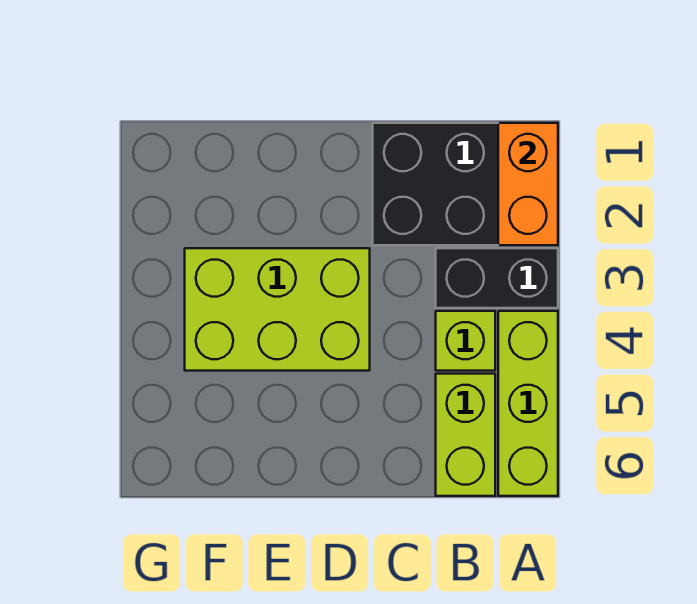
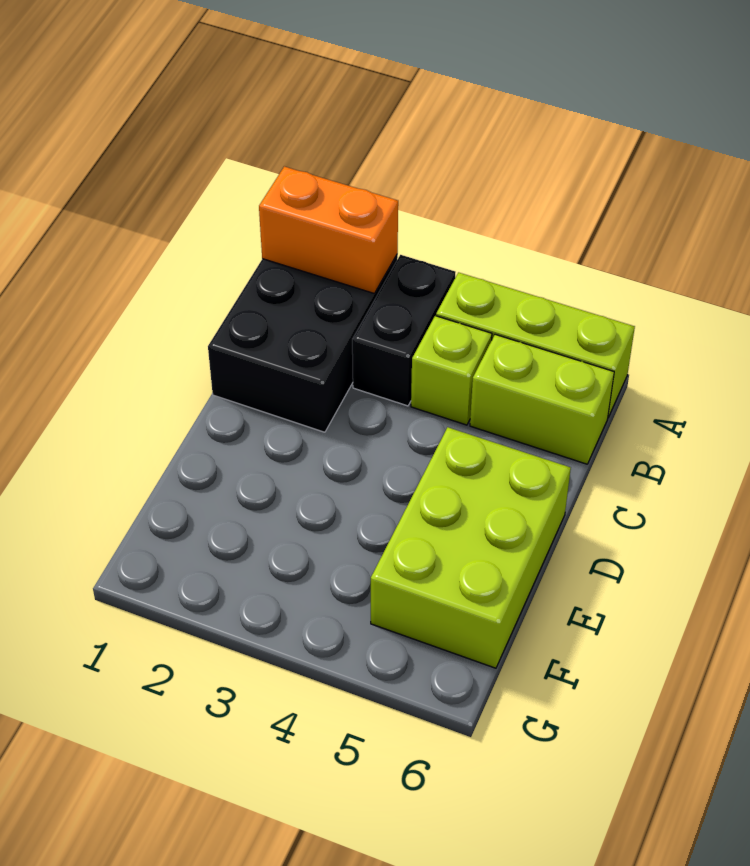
lime 2x3 brick [185,248,370,371] -> lime 2x3 brick moved to [371,427,571,668]

